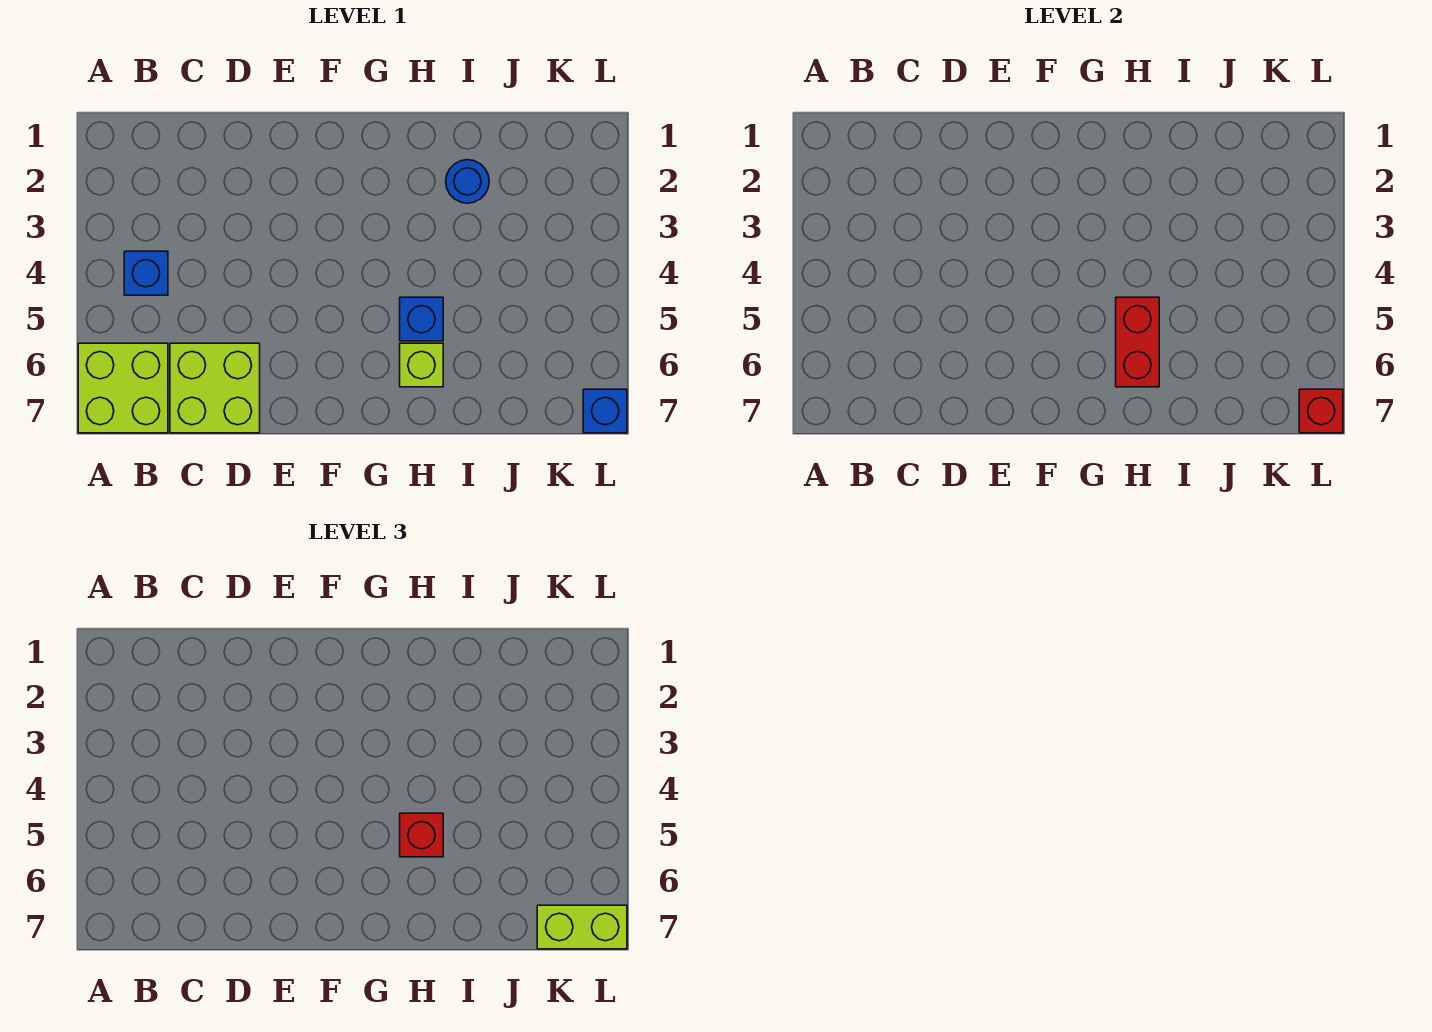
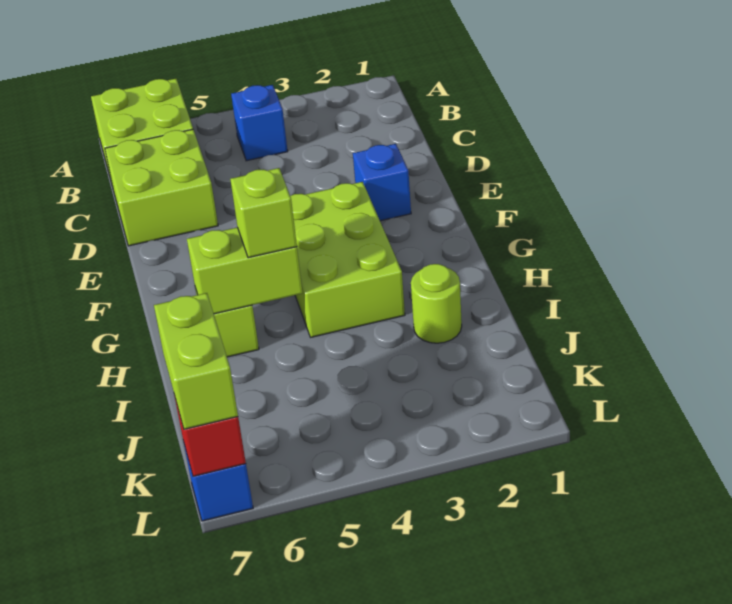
none -> lime 2x3 brick [290,182,405,337]
blue 1x1 brick [400,297,443,341] -> blue 1x1 brick moved to [353,144,411,221]
red 1x2 brick [1116,297,1159,387] -> lime 1x2 brick [187,227,303,314]
red 1x1 brick [400,813,443,857] -> lime 1x1 brick [230,168,297,258]
blue 1x1 round brick [446,160,489,203] -> lime 1x1 round brick [411,264,462,343]

